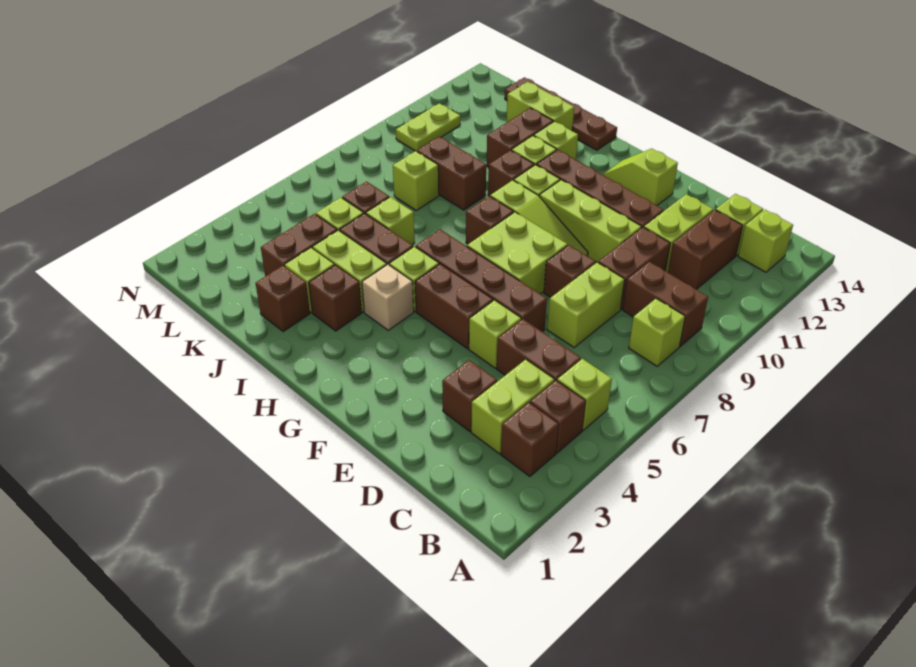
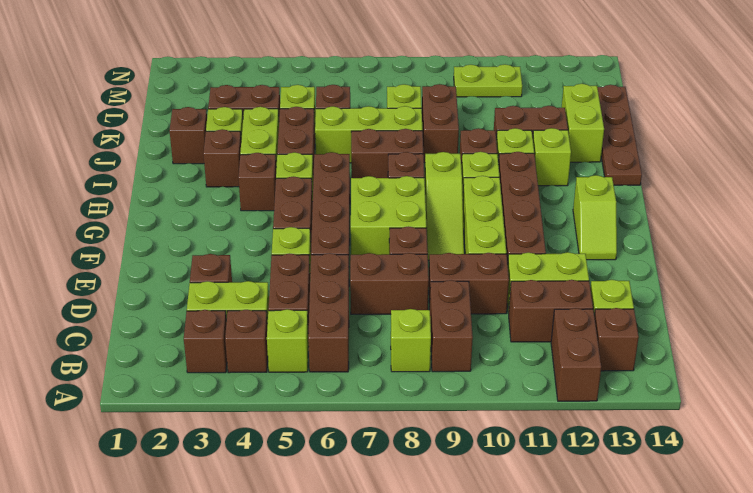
none -> brown 1x2 brick [551,308,601,401]
none -> brown 1x3 brick [308,253,349,372]
lime 1x1 brick [738,209,793,272] -> brown 1x1 brick [594,308,639,371]
lime 1x2 brick [547,262,625,347] -> brown 1x2 brick [350,253,429,314]
lime 1x2 slope [603,149,678,206] -> lime 1x2 slope turned to [573,175,617,260]
tan 1x1 brick [362,264,414,330] -> brown 1x1 brick [238,153,276,211]
none -> brown 1x2 brick [351,129,423,178]
lime 1x1 brick [366,197,415,245] -> lime 1x3 brick [315,106,422,163]

